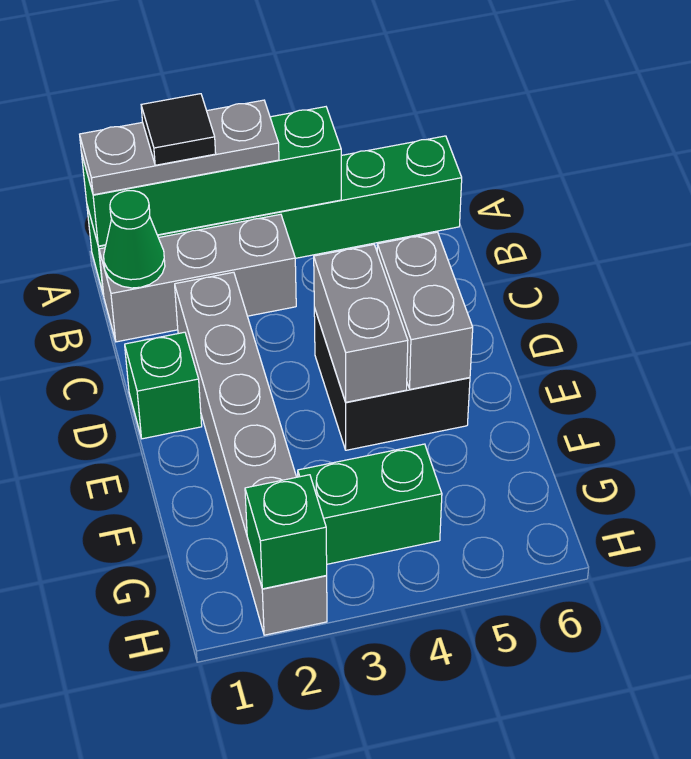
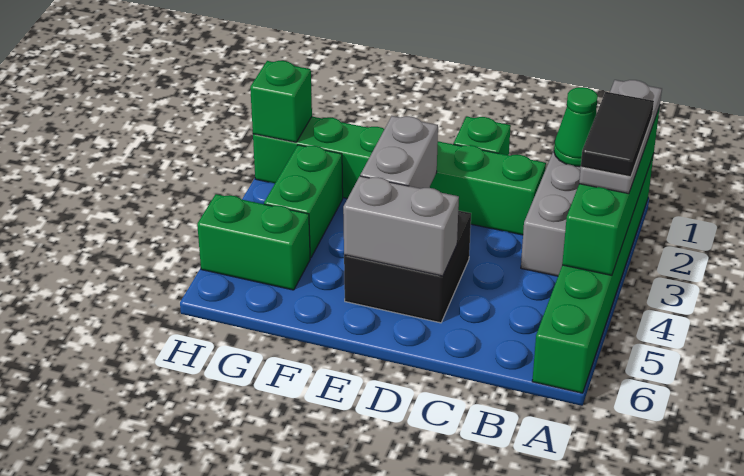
black 1x1 tile [141,94,216,165] -> black 1x2 tile [581,92,654,177]
grey 1x6 brick [175,272,327,635] -> green 1x6 brick [253,117,546,235]
grey 1x2 brick [314,245,408,402] -> grey 1x2 brick turned to [360,116,438,189]
none -> green 1x2 brick [197,194,310,290]

